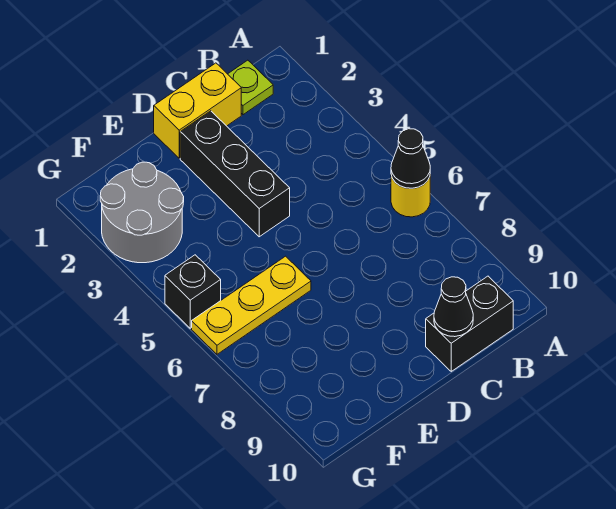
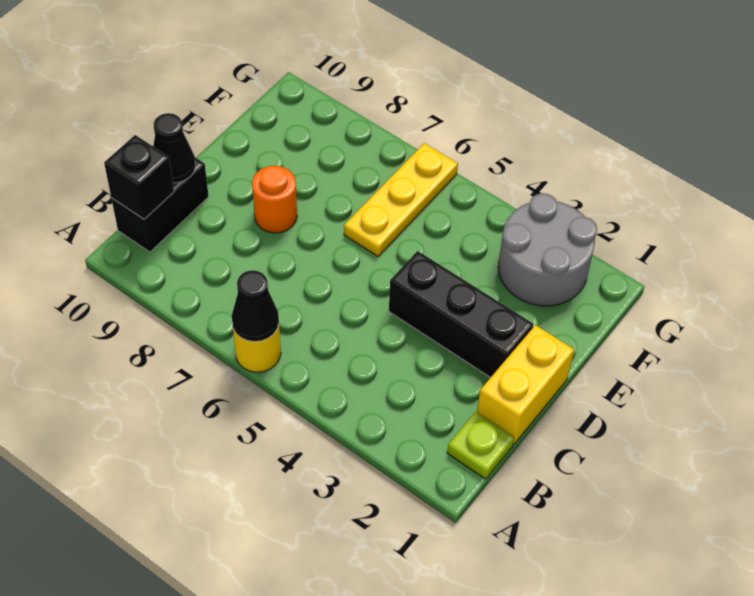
none -> orange 1x1 round brick [252,166,297,233]
black 1x1 brick [165,255,221,328] -> black 1x1 brick moved to [104,135,174,219]

